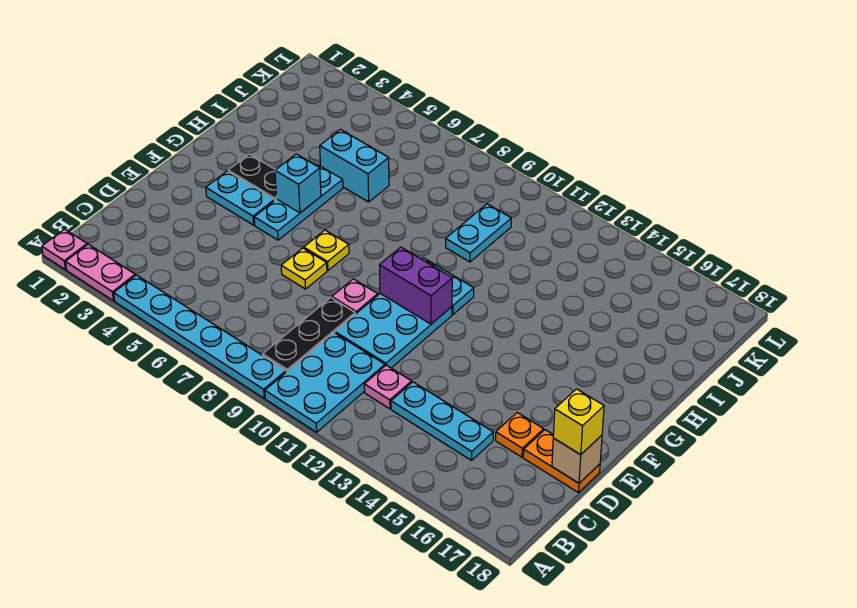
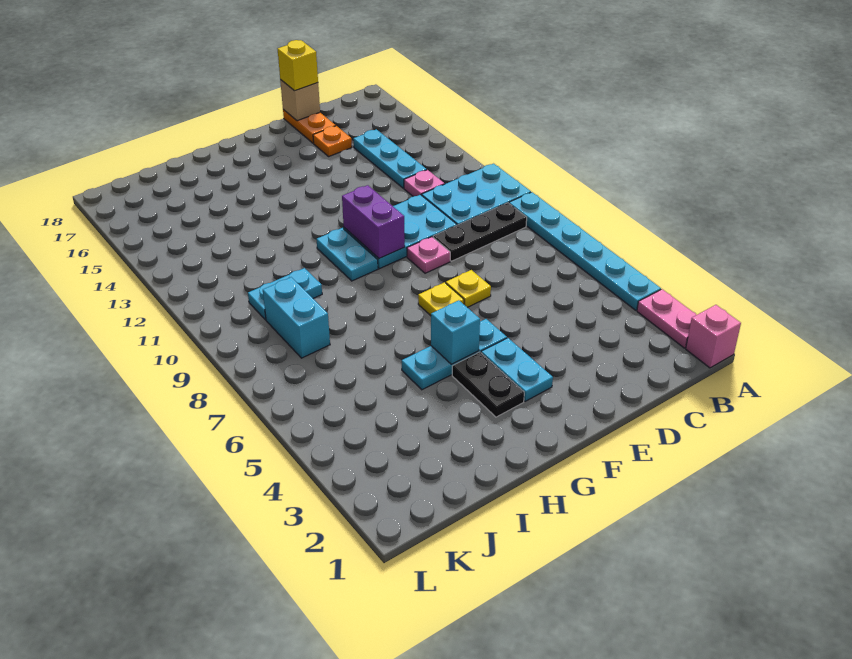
pink 1x1 plate [42,229,87,270] -> pink 1x1 brick [686,305,741,368]
cyan 1x2 brick [320,130,389,202] -> cyan 1x2 brick moved to [263,277,330,358]

